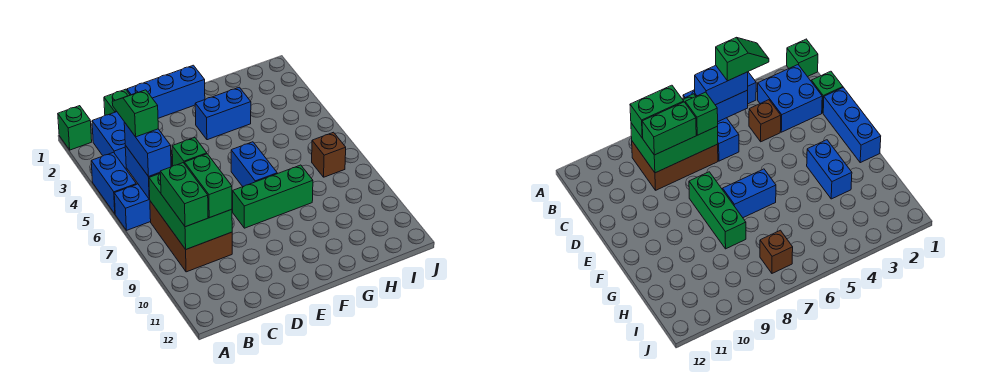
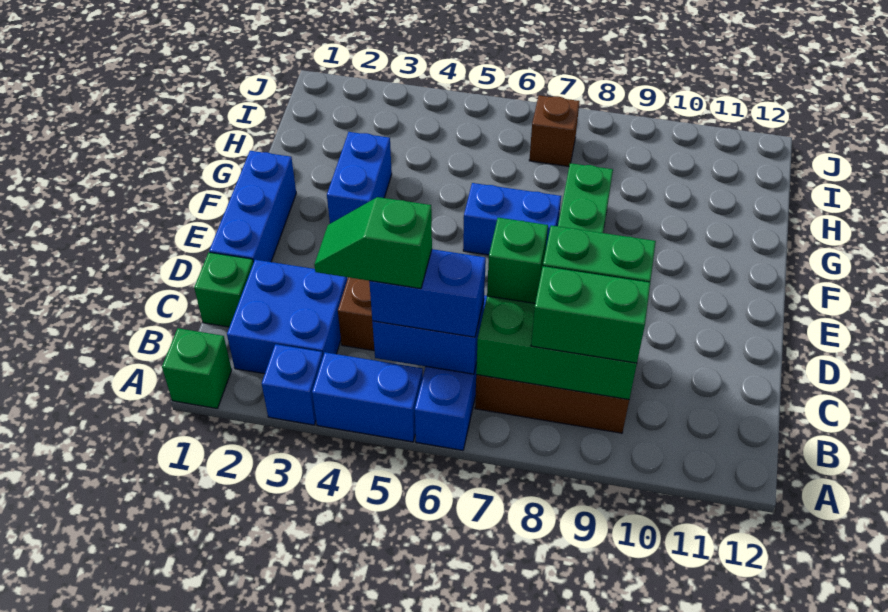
none -> blue 1x1 brick [262,344,323,425]

